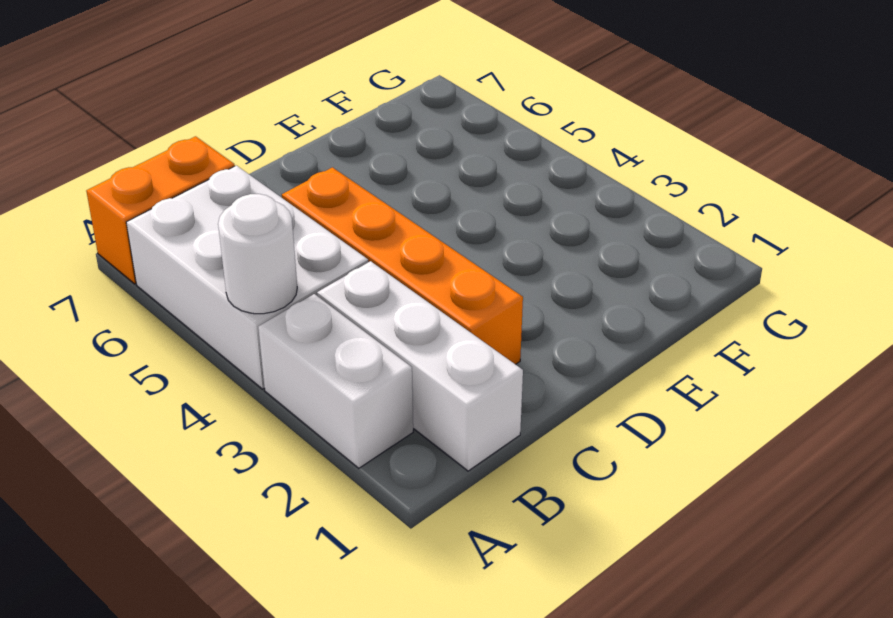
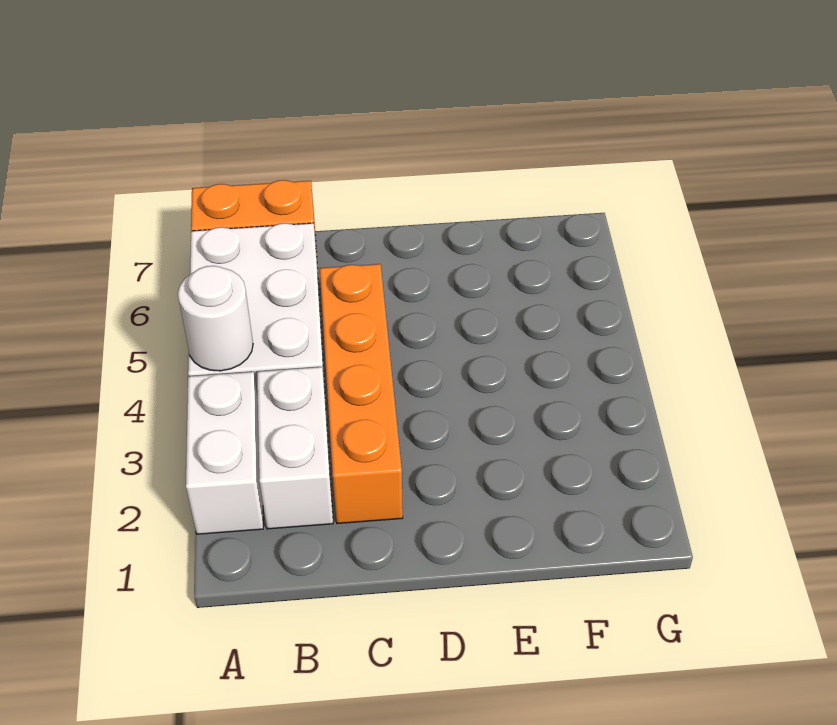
white 1x3 brick [317,261,523,471] -> white 1x2 brick [257,367,333,529]

